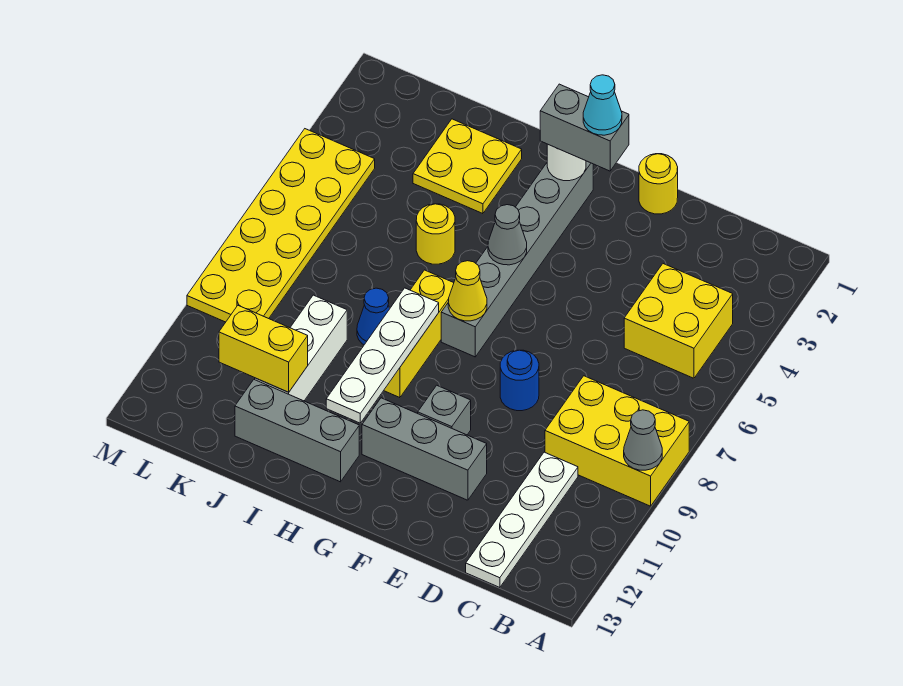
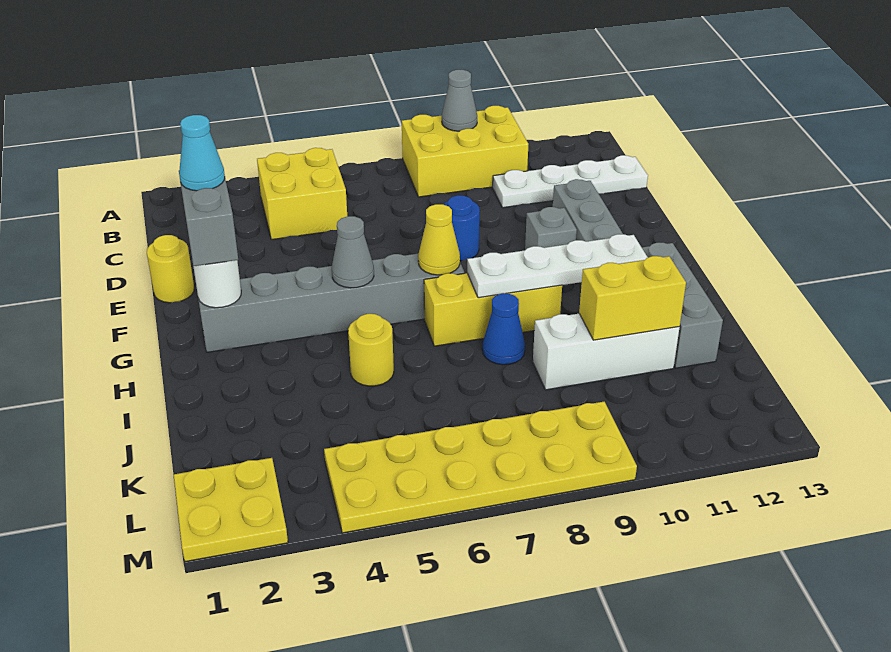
yellow 2x3 brick [545,376,689,506] -> yellow 2x3 brick turned to [402,106,528,197]
yellow 2x2 plate [413,119,522,214] -> yellow 2x2 plate moved to [174,458,288,562]
yellow 1x2 brick [219,306,308,392] -> yellow 1x2 brick turned to [579,256,686,340]

